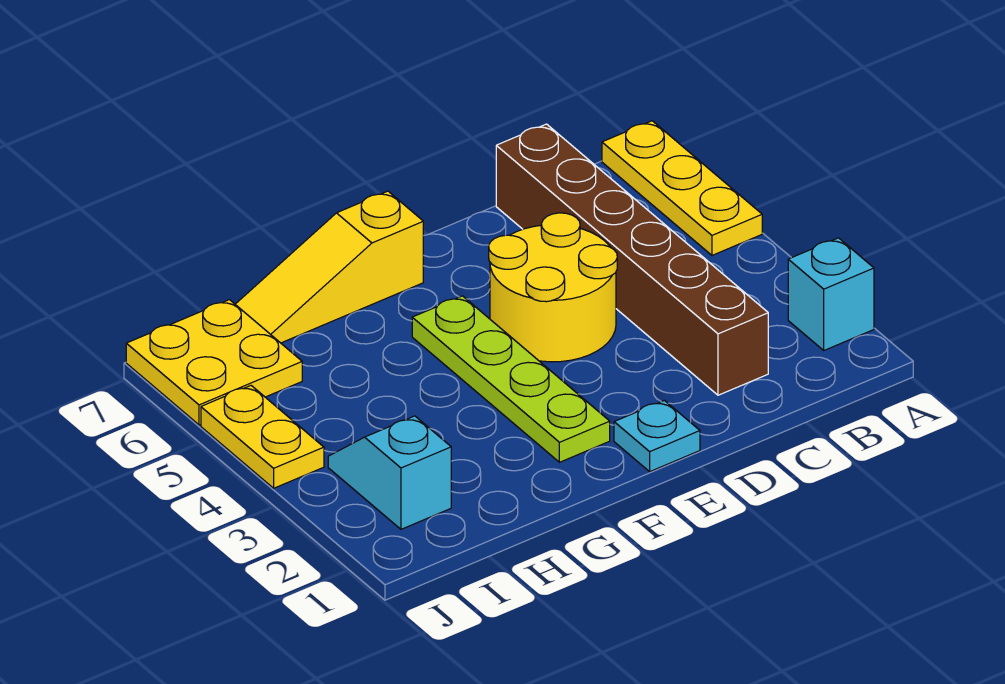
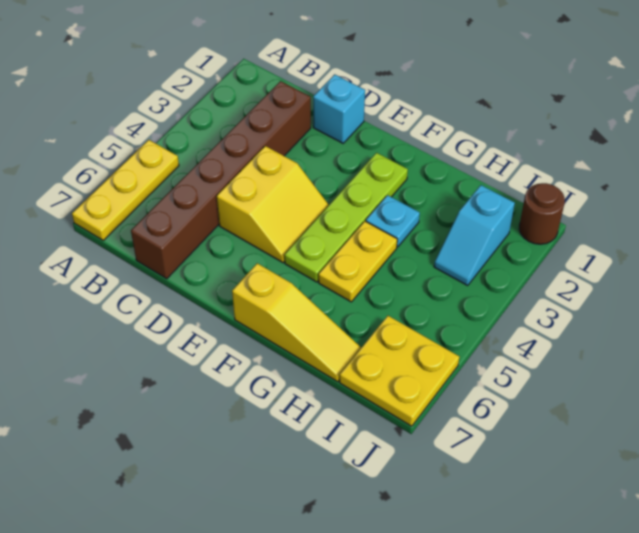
cyan 1x1 brick [788,238,874,350] -> cyan 1x1 brick moved to [313,74,365,143]
yellow 2x2 round brick [489,213,617,362] -> yellow 2x2 slope [217,146,329,263]
cyan 1x1 plate [614,400,700,471] -> cyan 1x1 plate moved to [366,195,420,247]
none -> brown 1x1 round brick [519,183,565,244]
yellow 1x2 plate [201,386,324,488] -> yellow 1x2 plate moved to [319,221,397,302]

